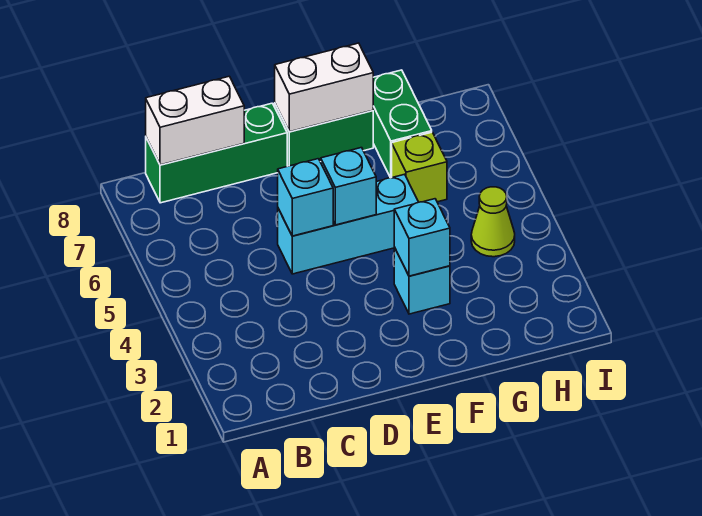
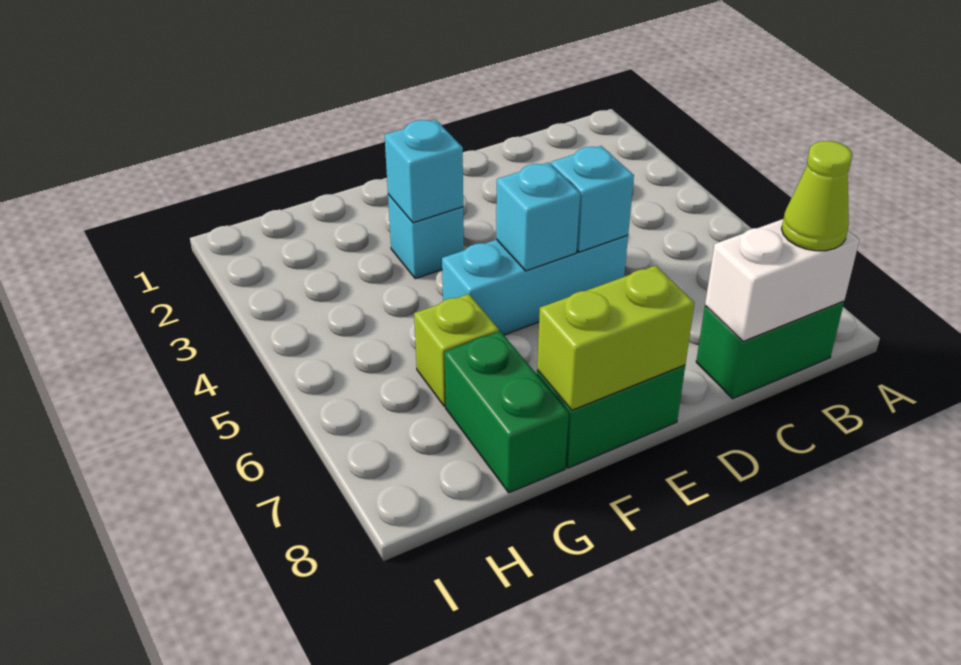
green 1x3 brick [146,103,287,203] -> green 1x2 brick [696,301,844,399]
white 1x2 brick [275,43,373,132] -> lime 1x2 brick [537,265,694,410]
lime 1x1 cone [471,187,515,257] -> lime 1x1 cone moved to [782,141,852,251]

